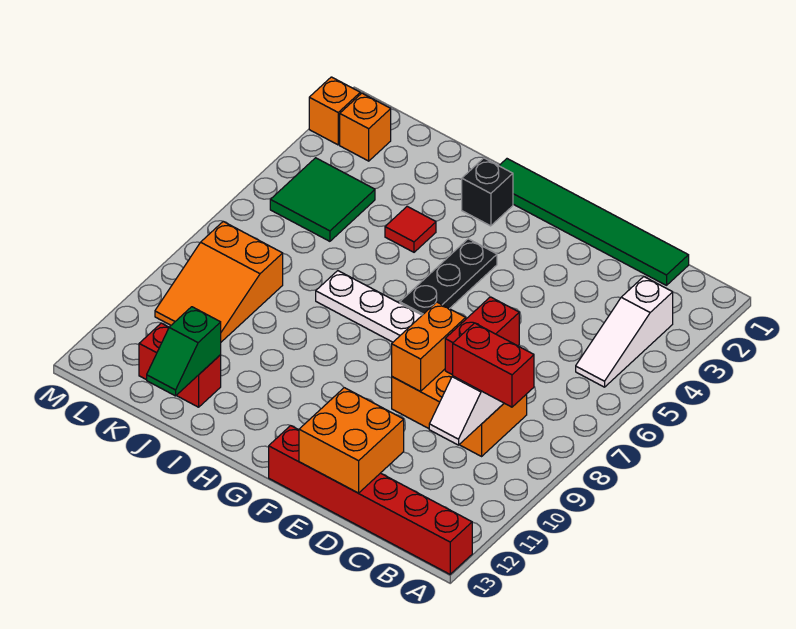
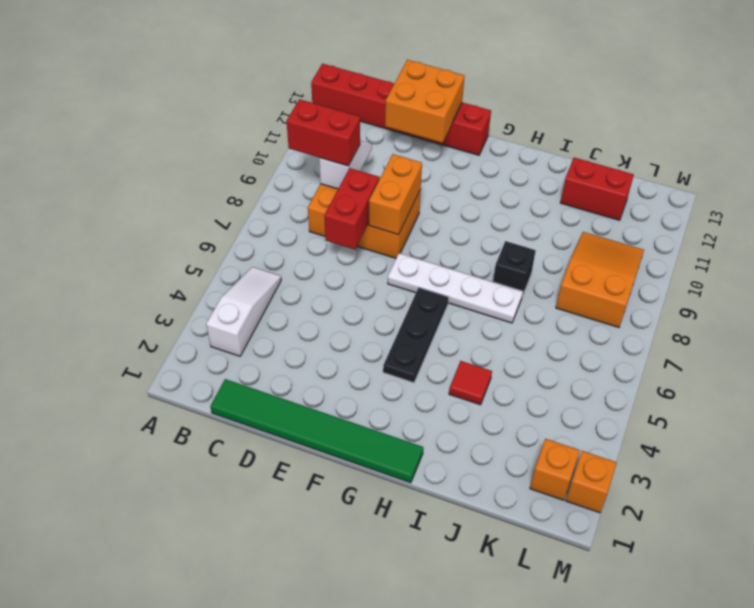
black 1x1 brick [462,158,513,226] -> black 1x1 brick moved to [493,241,536,296]
green 1x2 slope [147,307,221,396] -> none
green 2x2 tile [270,158,375,241] -> none

